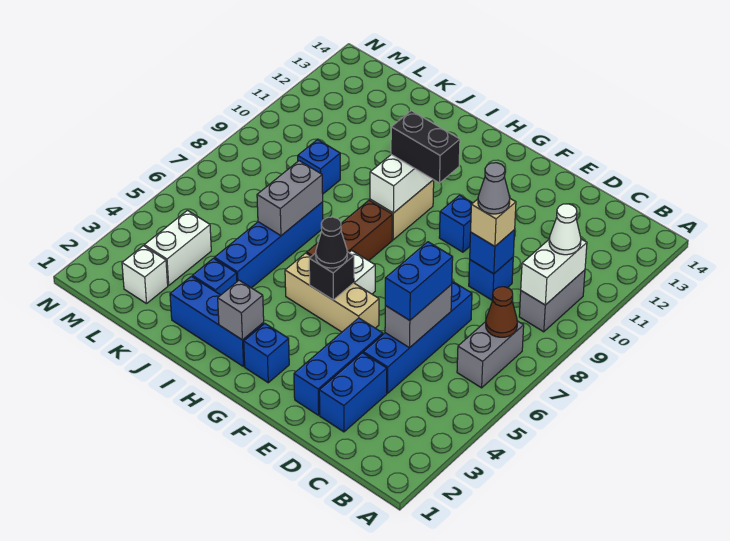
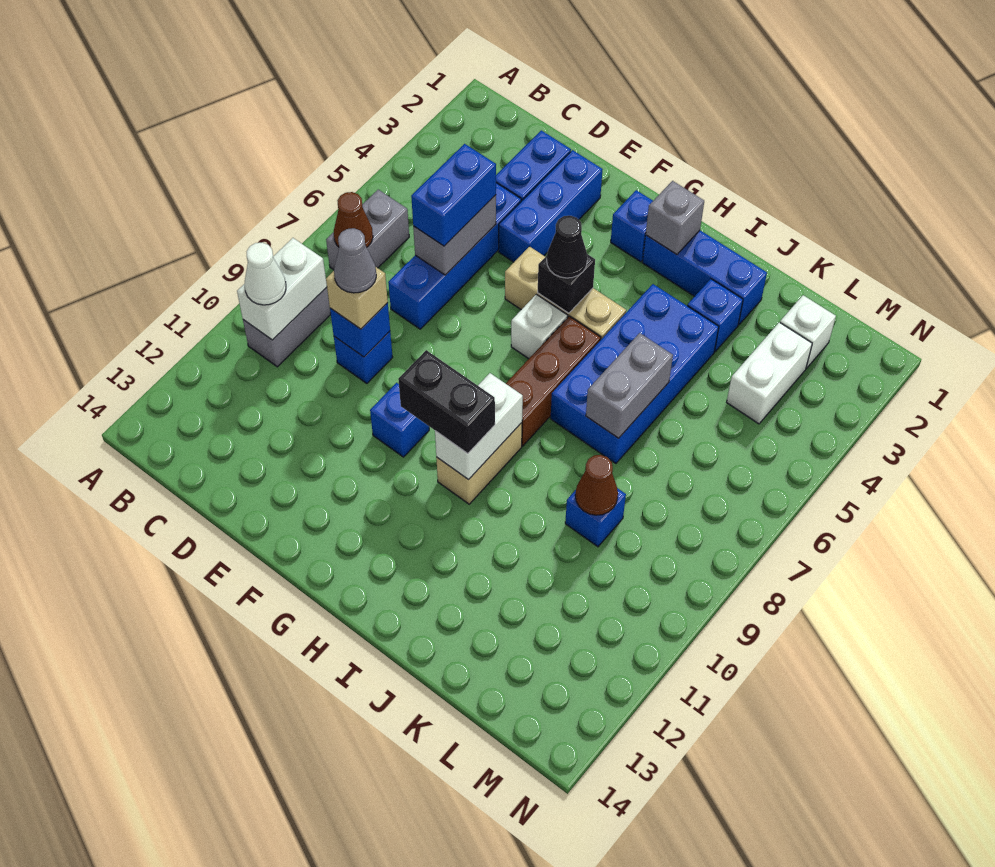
blue 1x4 brick [215,202,323,288] -> blue 2x4 brick [551,284,719,464]
none -> brown 1x1 cone [575,455,618,515]

